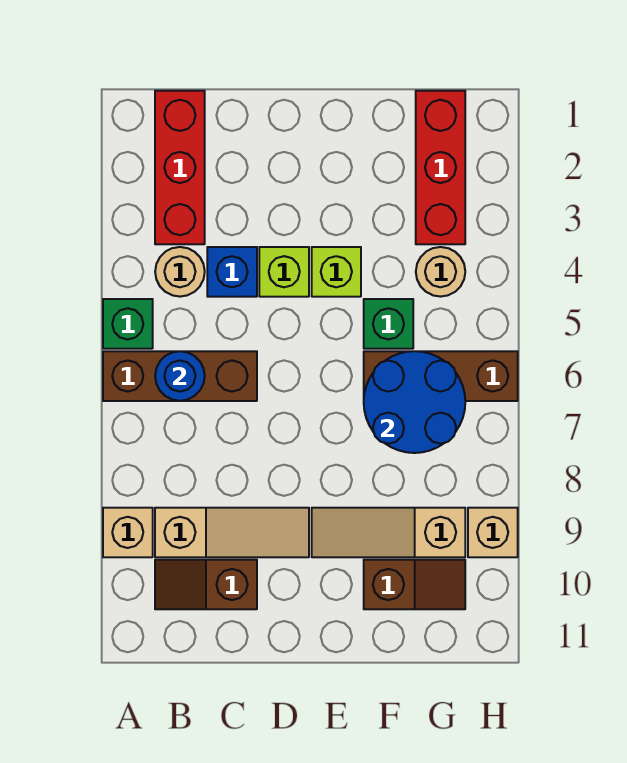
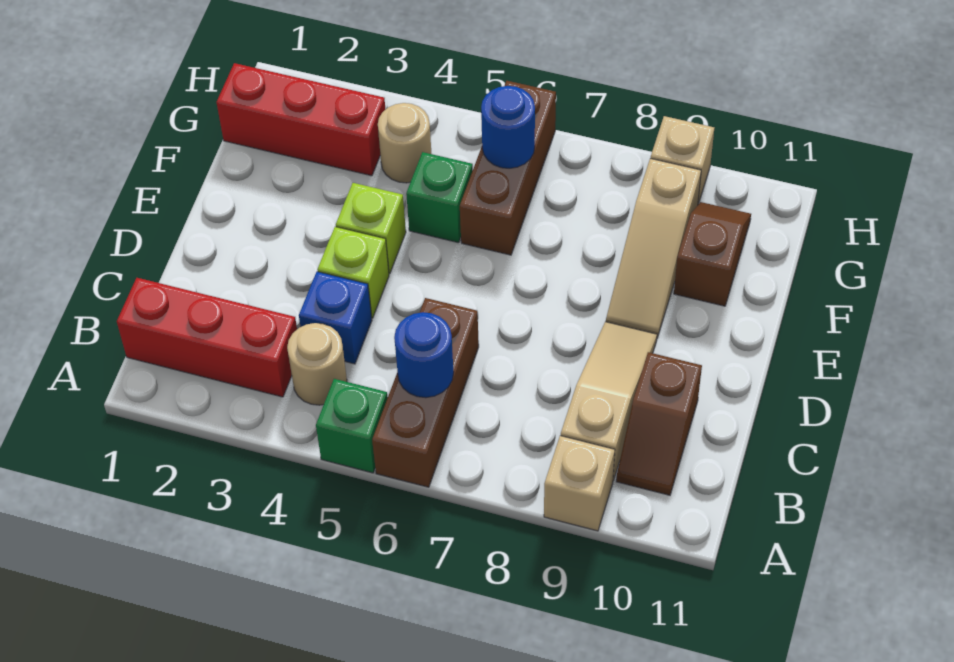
blue 2x2 round brick [364,351,465,453] -> blue 1x1 round brick [481,86,535,168]

